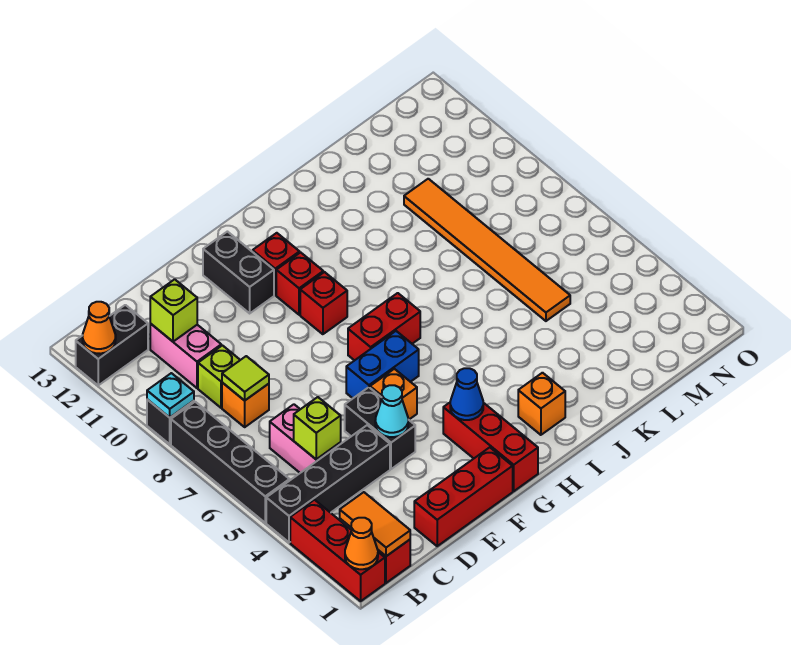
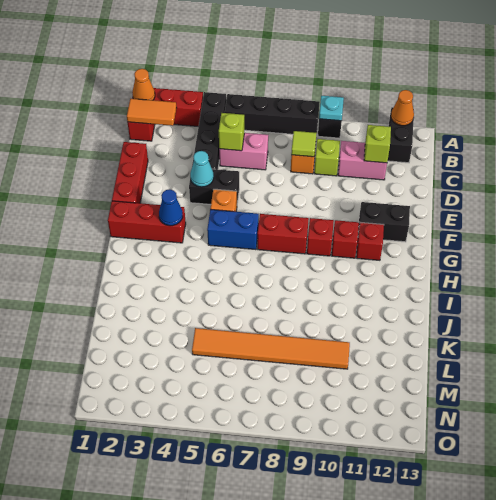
blue 1x2 brick [346,331,419,398] -> blue 1x2 brick turned to [207,209,259,250]
red 1x2 brick [348,293,420,361] -> red 1x2 brick turned to [257,214,309,254]
orange 1x1 brick [518,373,565,435] -> none

